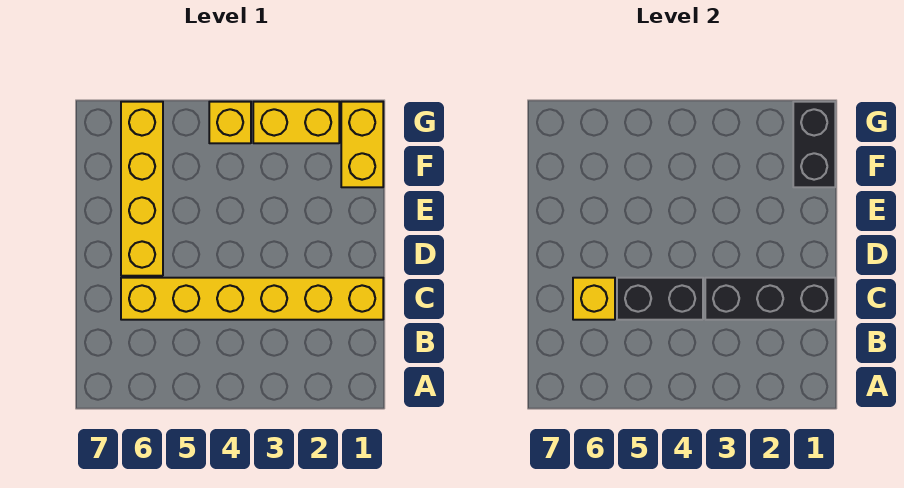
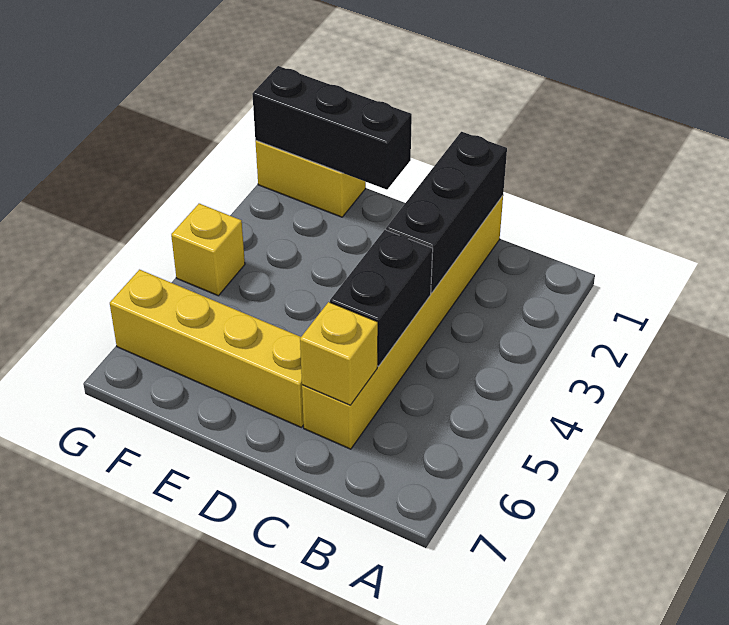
black 1x2 brick [793,102,835,187] -> black 1x3 brick [252,66,412,190]
yellow 1x2 brick [253,102,339,143] -> none

